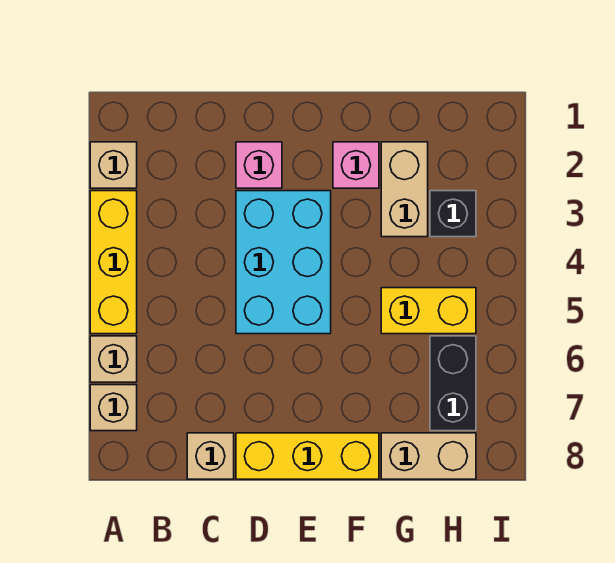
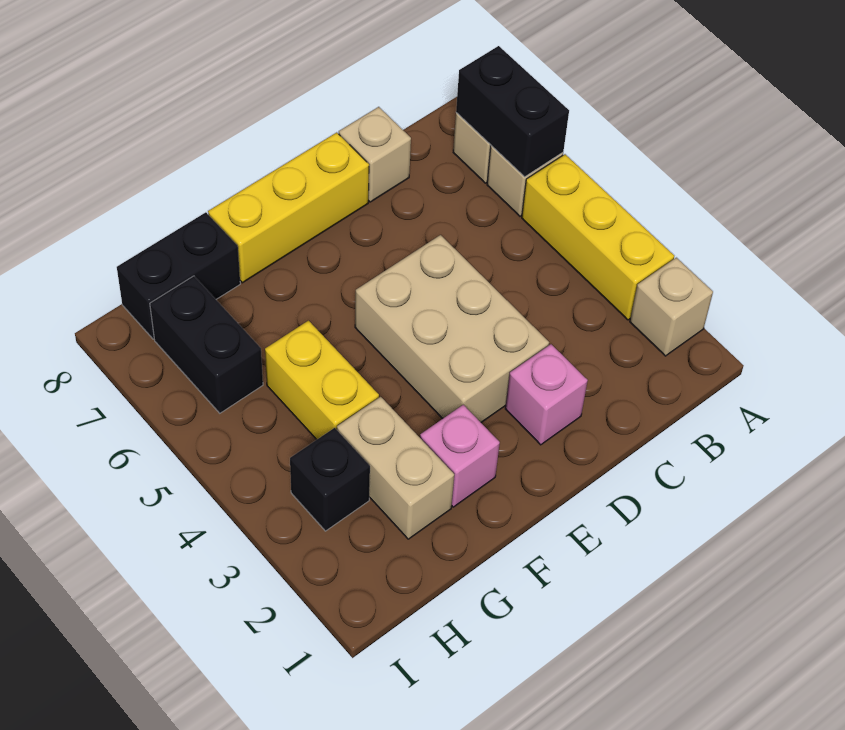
none -> black 1x2 brick [456,46,569,177]
cyan 2x3 brick [236,191,331,334] -> tan 2x3 brick [355,235,549,422]
yellow 1x2 brick [381,288,476,334] -> yellow 1x2 brick turned to [265,321,379,440]
tan 1x2 brick [381,433,476,479] -> black 1x2 brick [117,212,240,339]

